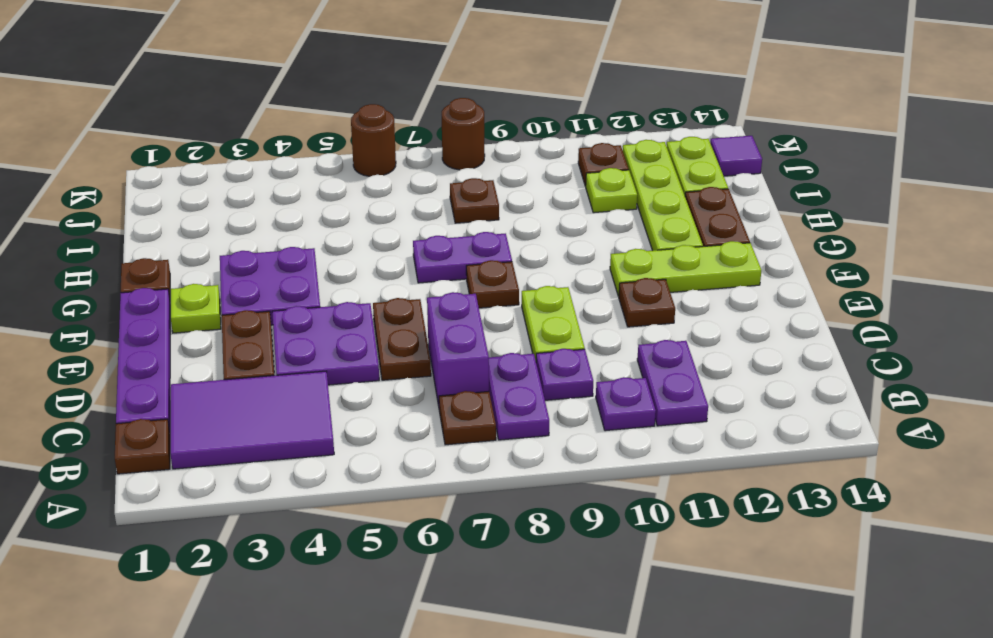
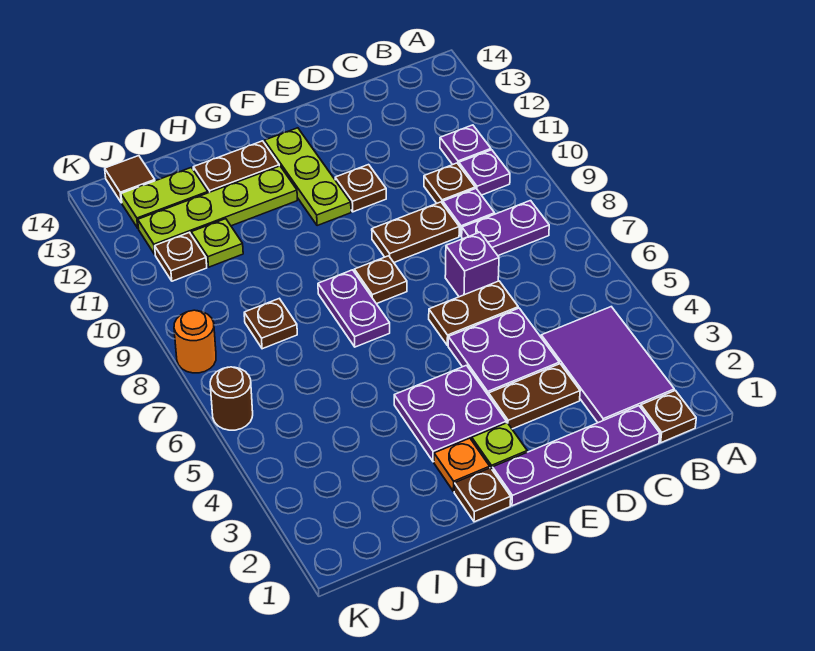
brown 1x1 plate [439,391,496,445] -> brown 1x1 plate moved to [424,163,475,204]
purple 1x2 plate [637,340,708,426] -> purple 1x1 plate [440,125,491,165]
purple 1x2 brick [427,292,489,406] -> purple 1x1 brick [445,232,499,297]
lime 1x2 plate [522,286,585,360] -> brown 1x2 plate [372,202,459,262]
none -> orange 1x1 plate [434,438,490,492]
purple 1x1 tile [710,136,762,176] -> brown 1x1 tile [105,156,155,203]
brown 1x1 round brick [442,98,485,170] -> orange 1x1 round brick [174,310,216,373]

